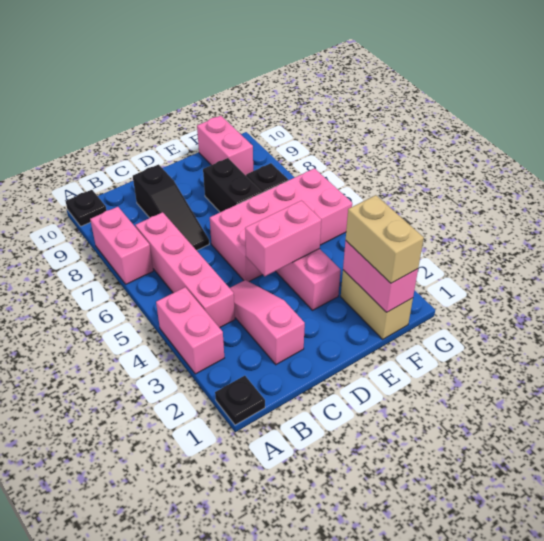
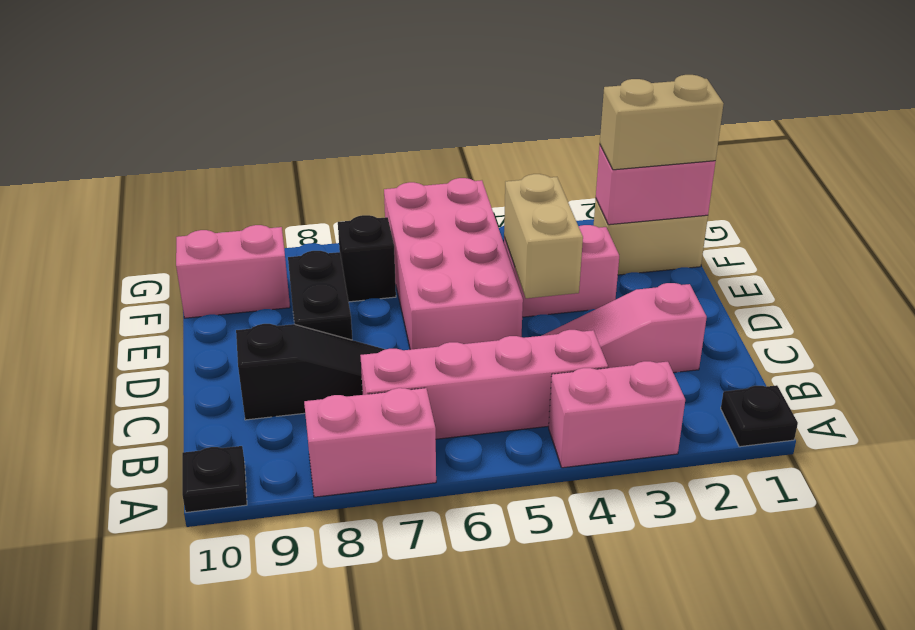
pink 1x2 brick [245,201,321,276] -> tan 1x2 brick [504,174,583,298]
black 1x2 brick [203,158,262,212] -> black 1x2 brick turned to [288,251,352,340]

